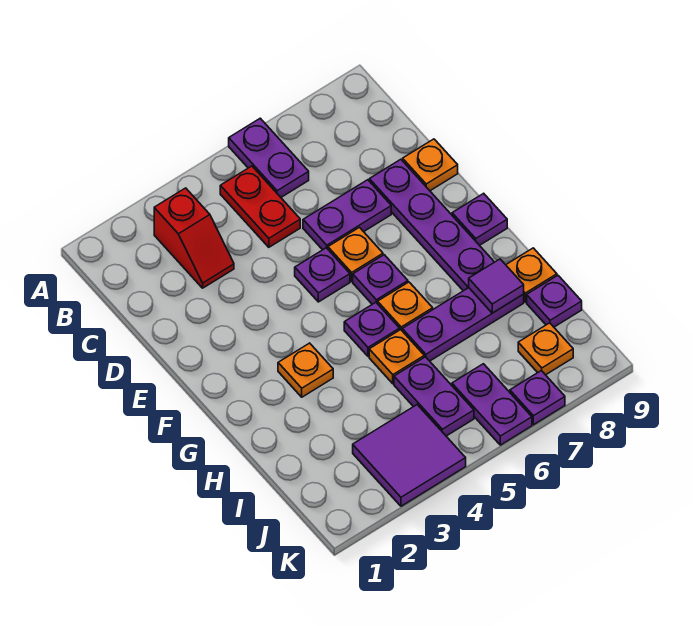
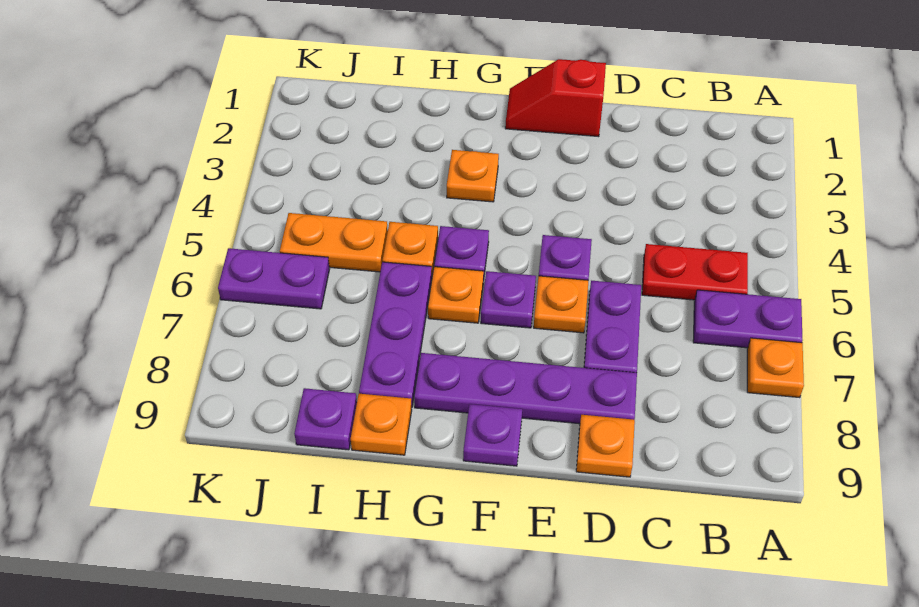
red 1x2 slope [154,188,234,288] -> red 1x2 slope moved to [505,59,606,137]
purple 1x1 tile [469,259,524,313] -> none
purple 1x2 plate [394,357,474,436] -> orange 1x2 plate [280,213,388,272]
purple 2x2 tile [353,405,466,506] -> none
orange 1x1 plate [518,323,573,375] -> orange 1x1 plate moved to [747,338,804,398]
purple 1x1 plate [510,371,565,425] -> none

